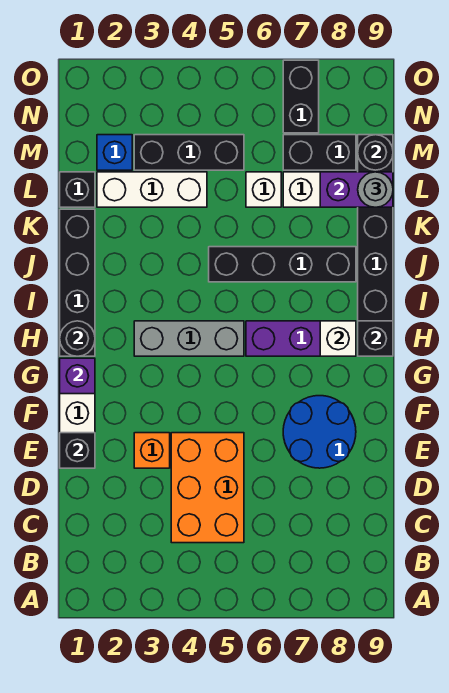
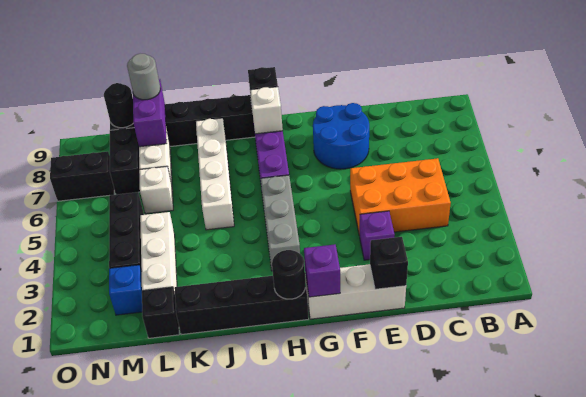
orange 1x1 brick [134,433,170,468] -> purple 1x1 brick [360,211,395,260]
black 1x4 brick [209,247,356,282] -> white 1x4 brick [196,118,234,230]

